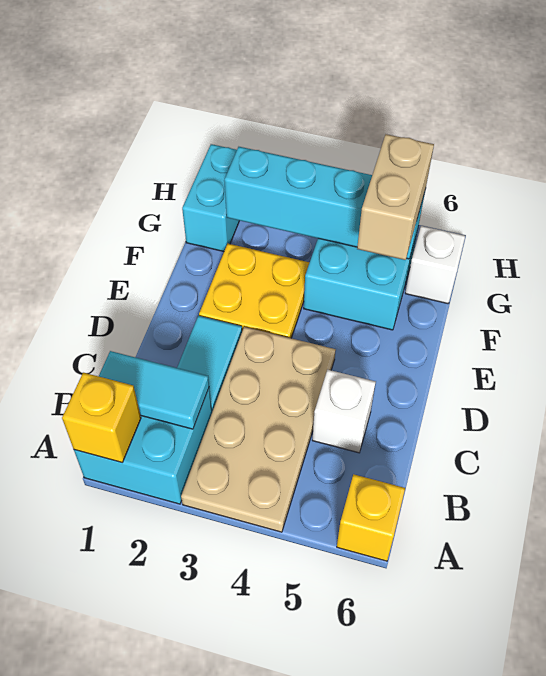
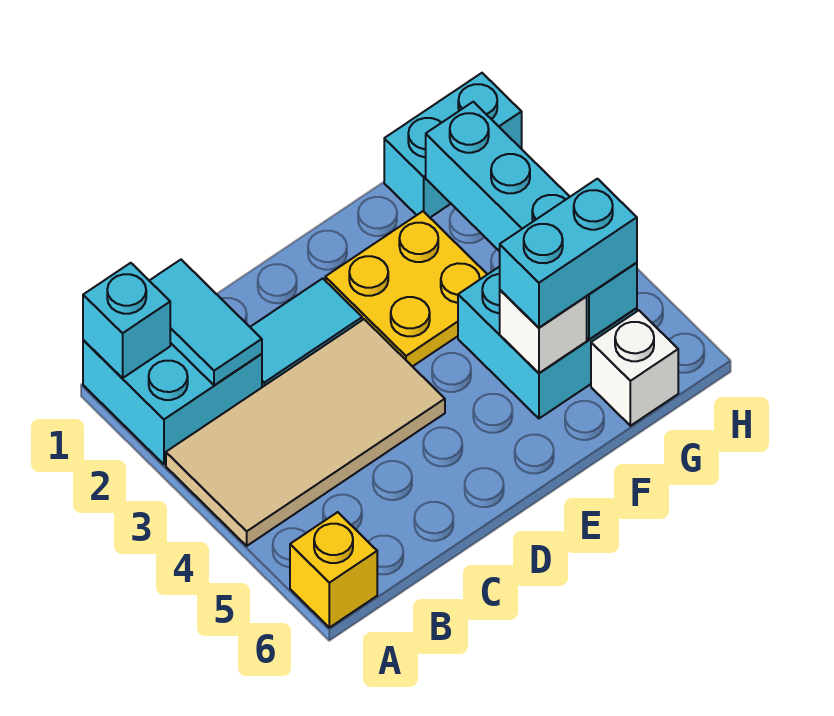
yellow 1x1 brick [62,373,141,462] -> cyan 1x1 brick [83,263,170,378]
tan 2x4 plate [181,327,336,532] -> tan 2x4 tile [166,319,445,546]
white 1x1 brick [312,370,376,453] -> white 1x1 brick moved to [500,290,587,373]
tan 1x2 brick [357,134,434,260] -> cyan 1x2 brick [500,179,637,328]

